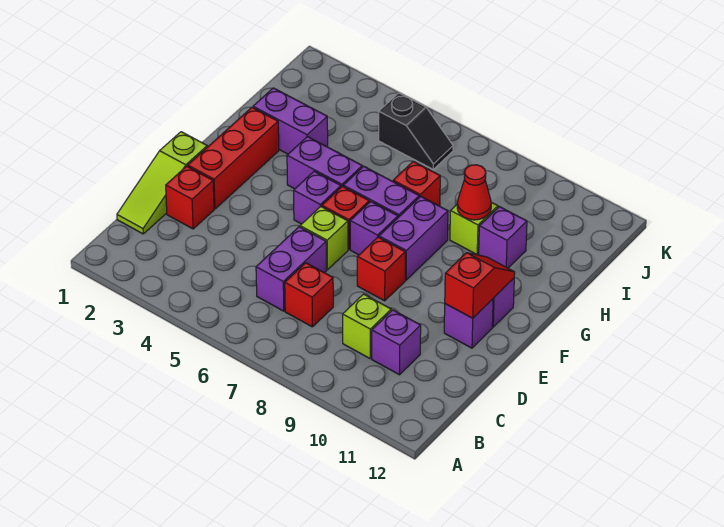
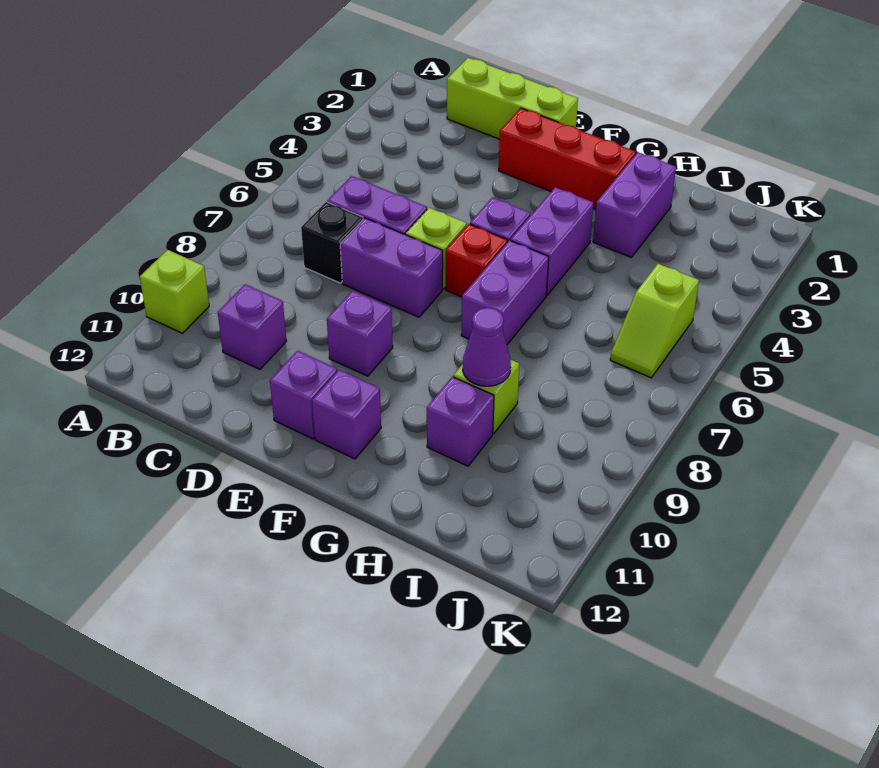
lime 1x3 slope [117,132,207,234] -> lime 1x3 brick [447,58,578,139]
red 1x1 brick [285,263,333,327] -> black 1x1 brick [301,202,363,283]
lime 1x1 brick [343,294,391,358] -> lime 1x1 brick moved to [140,250,209,333]
red 1x1 brick [166,166,214,229] -> none
red 1x1 brick [357,237,405,301] -> none
red 1x2 slope [445,253,515,318] -> none
purple 1x1 brick [350,202,398,255] -> purple 1x1 brick moved to [327,291,393,376]
purple 1x2 brick [379,196,448,280] -> purple 1x2 brick moved to [340,218,443,317]
red 1x1 brick [393,161,440,206] -> none
red 1x1 cone [457,165,491,220] -> purple 1x1 cone [462,308,511,386]
black 1x2 slope [379,93,453,169] -> lime 1x2 slope [610,264,699,378]

